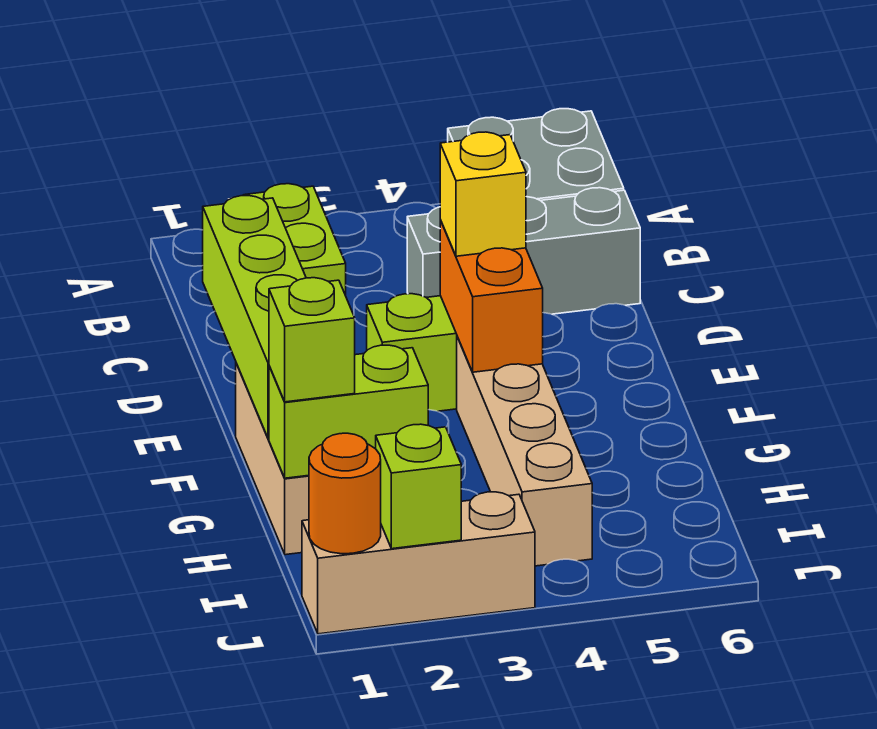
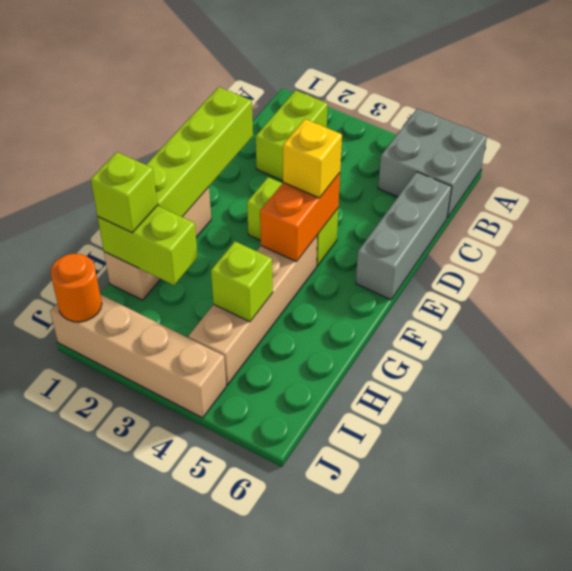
grey 1x3 brick [407,188,640,314] -> grey 1x3 brick turned to [356,172,452,300]
tan 1x3 brick [302,492,535,634] -> tan 1x4 brick [50,294,226,418]
lime 1x1 brick [376,424,461,549] -> lime 1x1 brick moved to [211,242,273,322]

